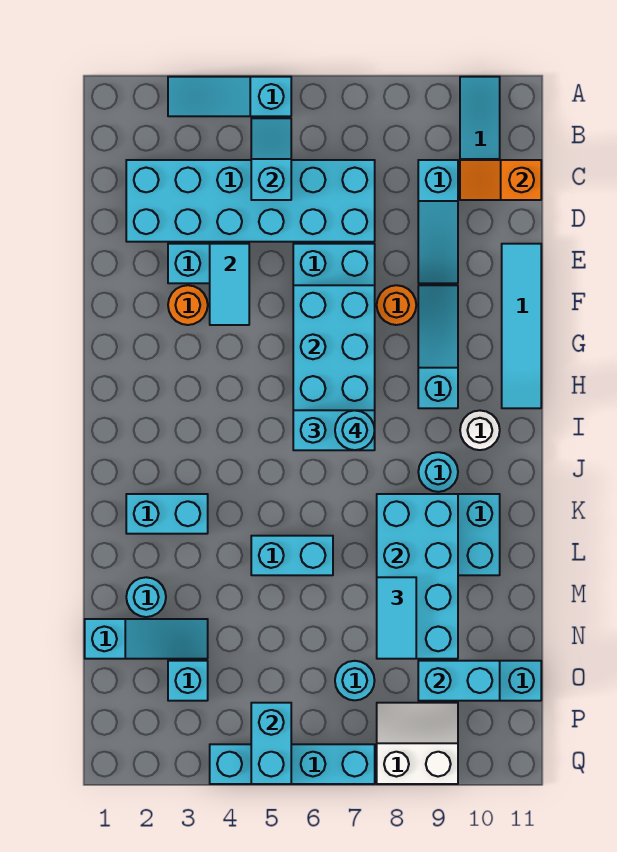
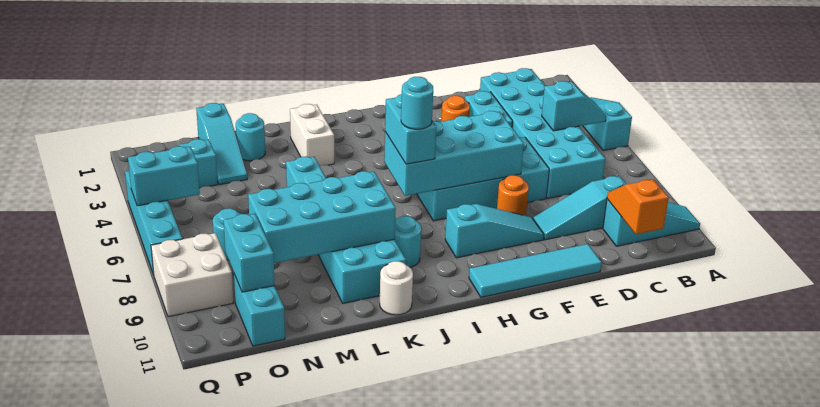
cyan 1x2 tile [210,244,249,325] -> none
white 1x1 round brick [460,411,500,450] -> white 1x1 round brick moved to [380,261,413,315]
cyan 1x2 brick [126,494,208,534] -> white 1x2 brick [290,104,334,166]
cyan 1x2 tile [377,577,416,659] -> none
white 2x2 slope [377,703,458,784] -> white 2x2 brick [151,233,233,317]

